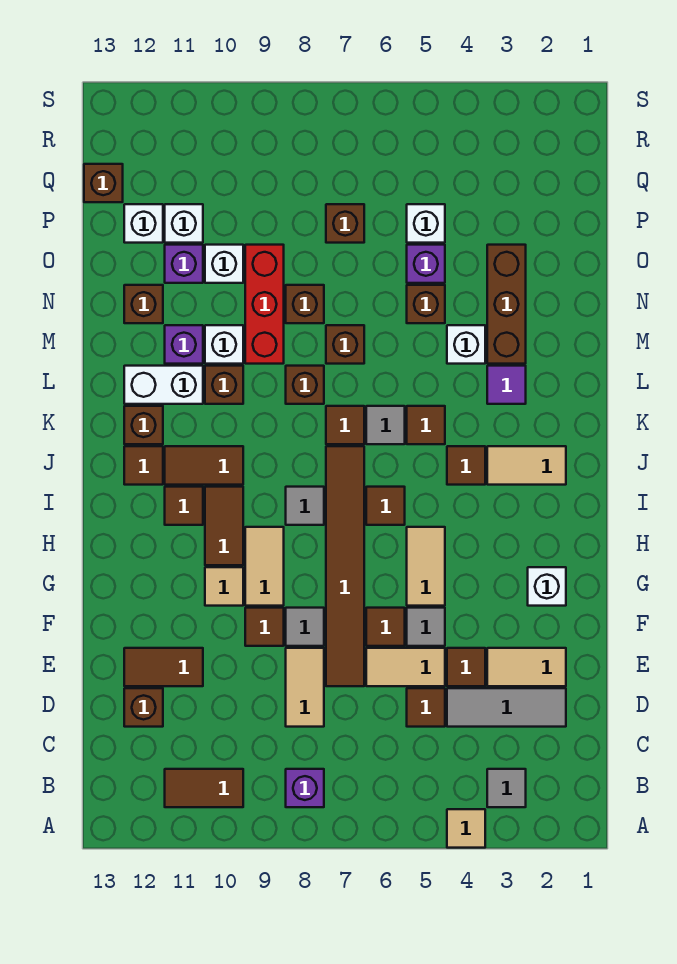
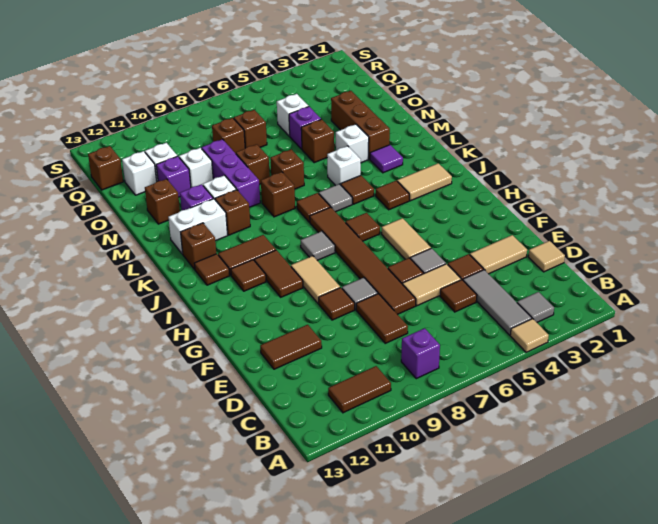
grey 1x3 tile [447,688,566,727] -> grey 1x3 tile turned to [463,270,532,335]
tan 1x2 tile [286,648,324,727] -> brown 1x2 tile [356,294,408,343]
brown 1x1 brick [124,688,163,727] -> brown 1x1 brick moved to [212,118,245,154]
white 1x1 brick [528,567,566,606] -> white 1x1 brick moved to [327,146,361,186]
tan 1x1 tile [205,567,243,606] -> tan 1x1 tile moved to [528,241,565,272]
red 1x3 brick [245,245,284,364] -> purple 1x3 brick [202,139,260,207]

